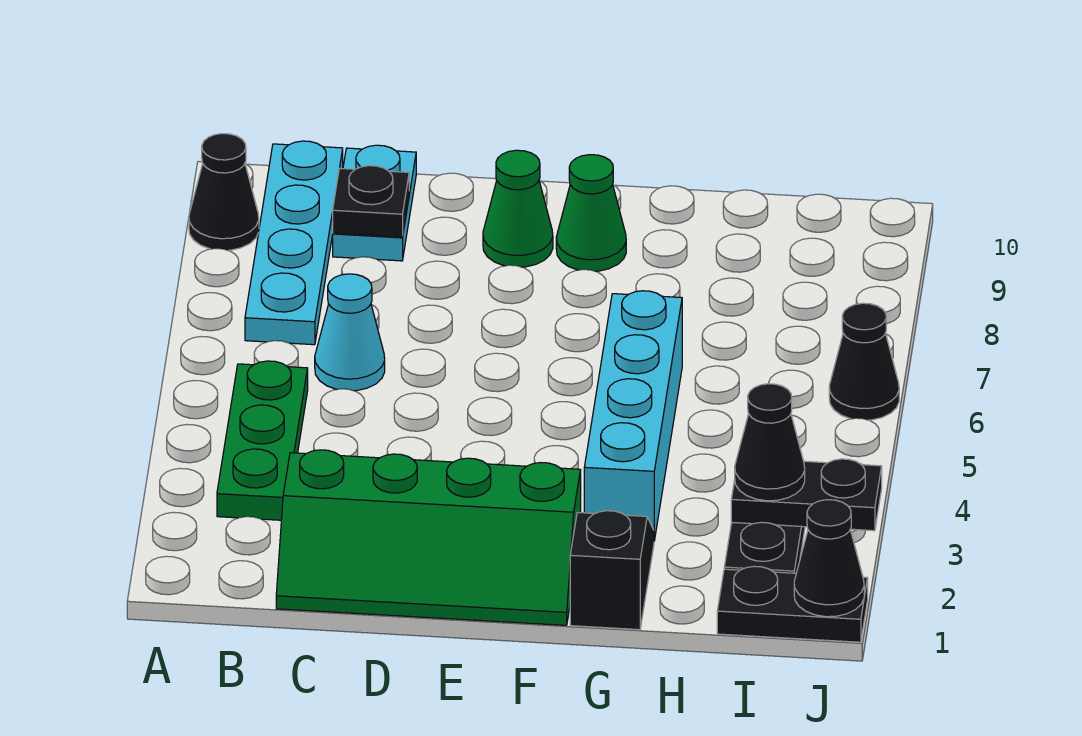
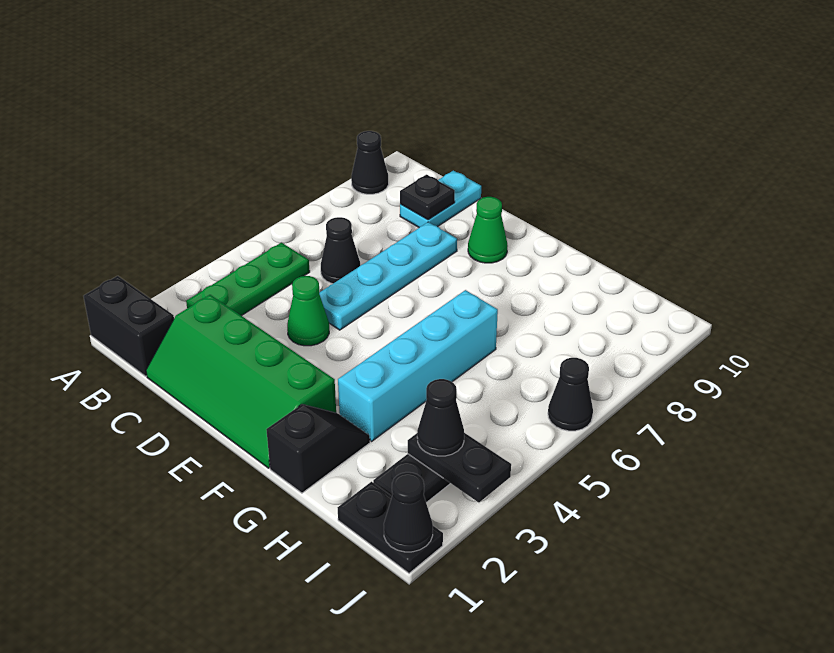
none -> black 1x2 brick [84,276,174,376]
cyan 1x4 plate [245,141,343,345] -> cyan 1x4 plate moved to [319,222,457,330]
cyan 1x1 cone [315,274,385,391] -> black 1x1 cone [321,217,360,284]
green 1x1 cone [556,155,626,271] -> green 1x1 cone moved to [287,276,329,346]

